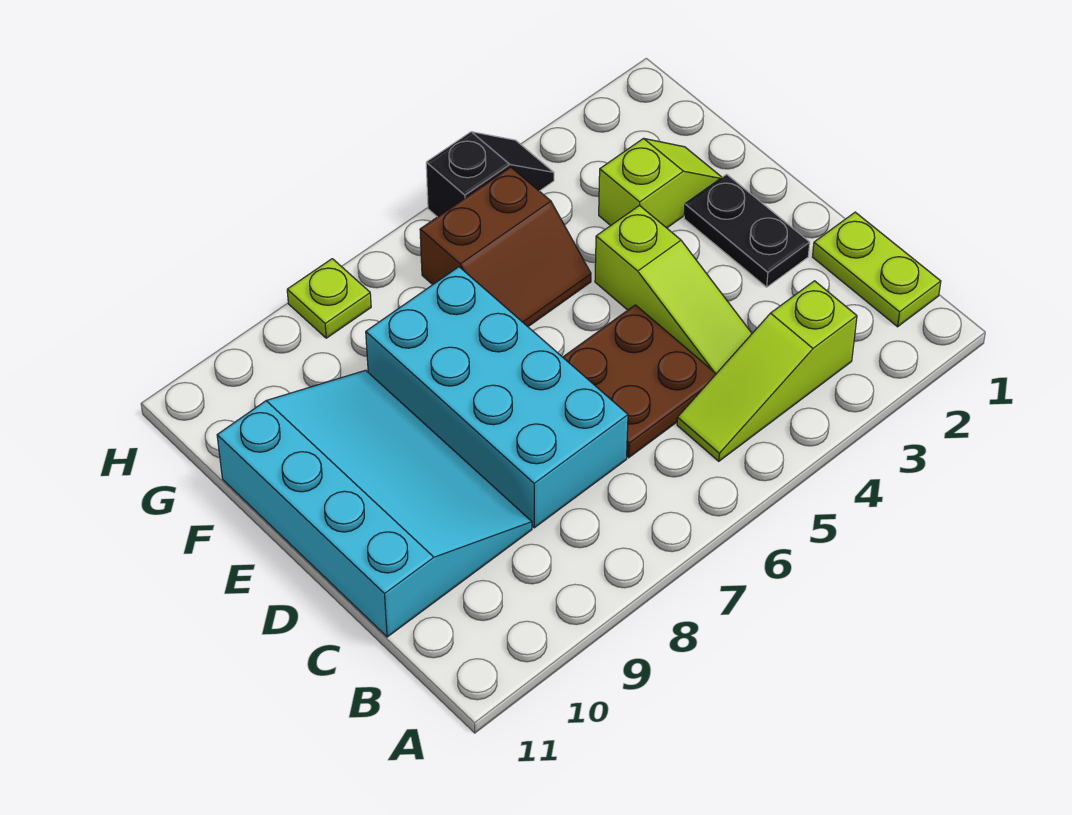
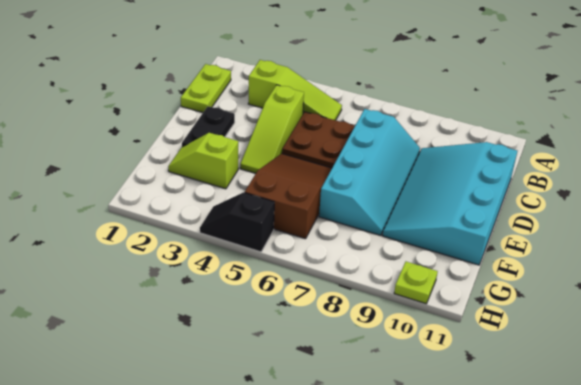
lime 1x3 slope [595,205,752,374] -> lime 1x3 slope turned to [240,85,304,173]
cyan 2x4 brick [366,267,628,528] -> cyan 2x4 slope [319,109,420,235]
brown 2x2 slope [420,167,591,327] -> brown 2x3 slope [245,154,332,239]
lime 1x1 plate [287,259,371,338] -> lime 1x1 plate moved to [394,262,438,304]

